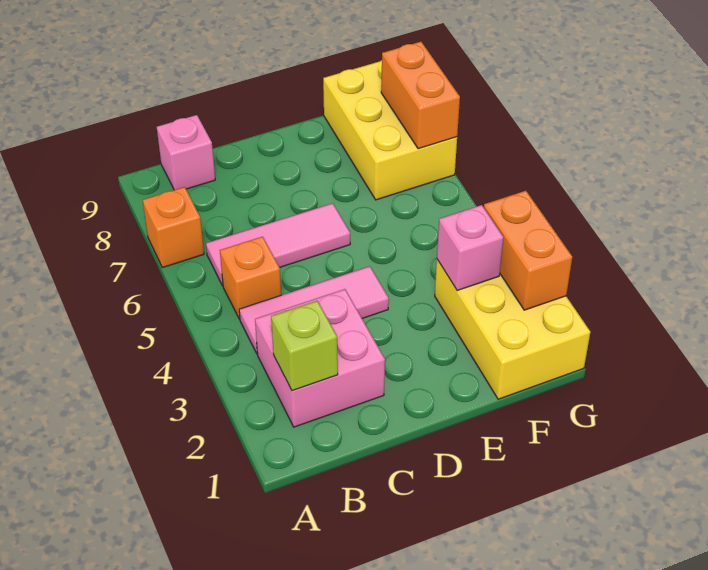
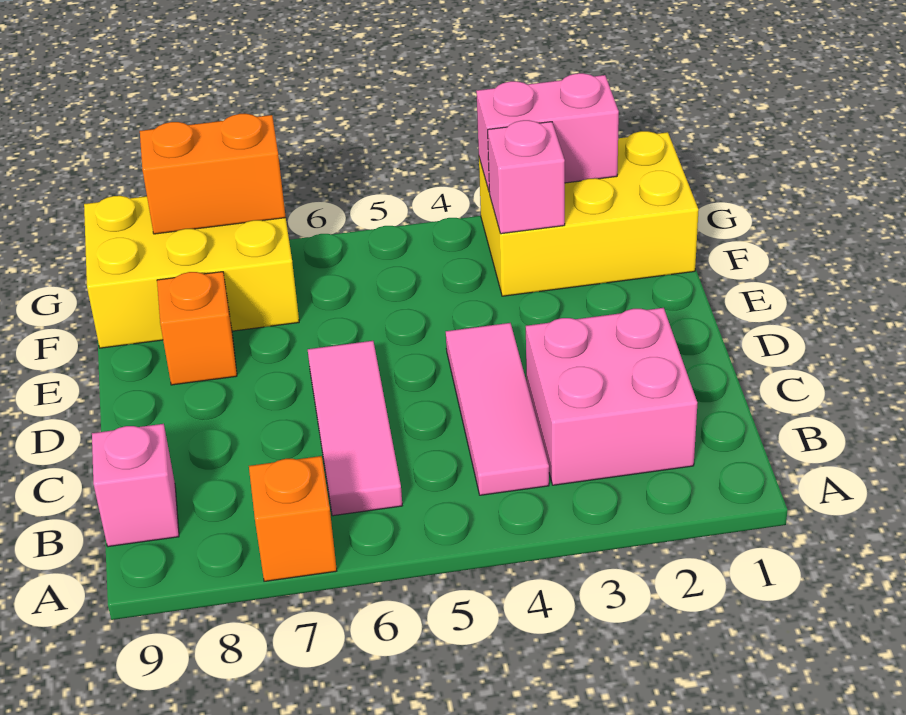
lime 1x1 brick [271,301,338,391] -> none
orange 1x1 brick [220,237,281,319] -> orange 1x1 brick moved to [157,272,237,385]
orange 1x2 brick [484,191,572,310] -> pink 1x2 brick [476,73,619,191]

